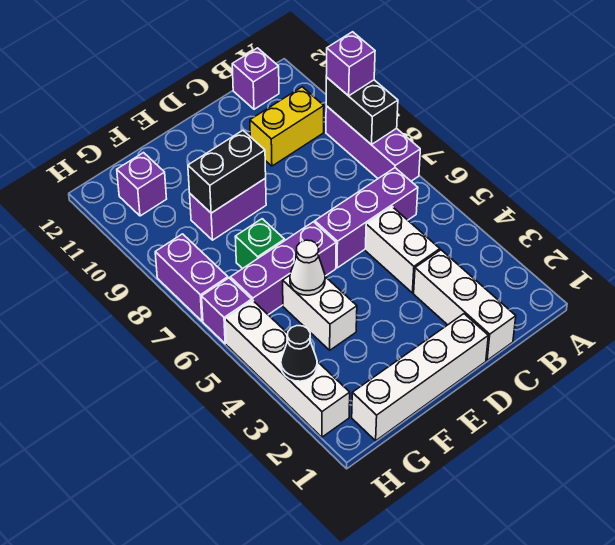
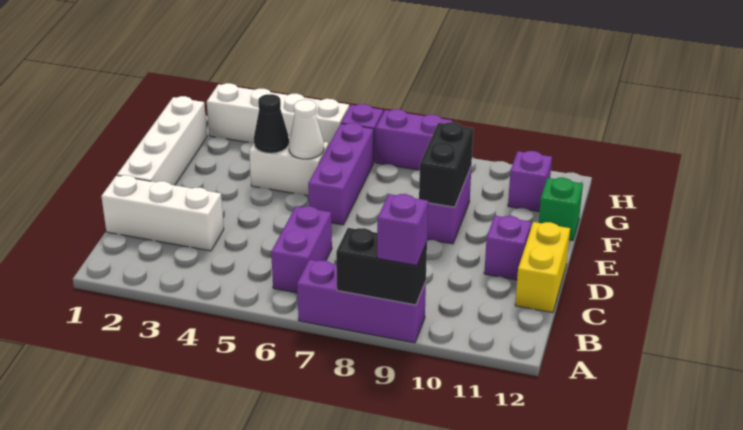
purple 1x3 brick [315,168,418,268] -> purple 1x2 brick [271,206,332,293]
yellow 1x2 brick [250,87,324,166] -> yellow 1x2 brick moved to [515,222,570,313]
purple 1x1 brick [232,48,279,109] -> purple 1x1 brick moved to [484,216,531,280]
white 1x2 brick [365,207,440,293] -> none
green 1x1 brick [235,219,285,269] -> green 1x1 brick moved to [539,178,583,240]
black 1x1 cone [281,326,317,381] -> black 1x1 cone moved to [254,94,289,153]

